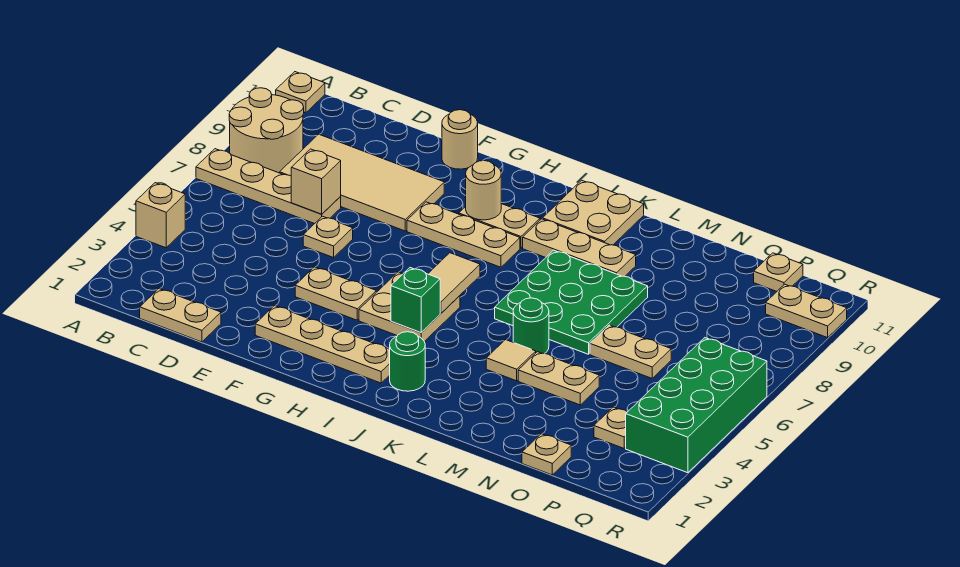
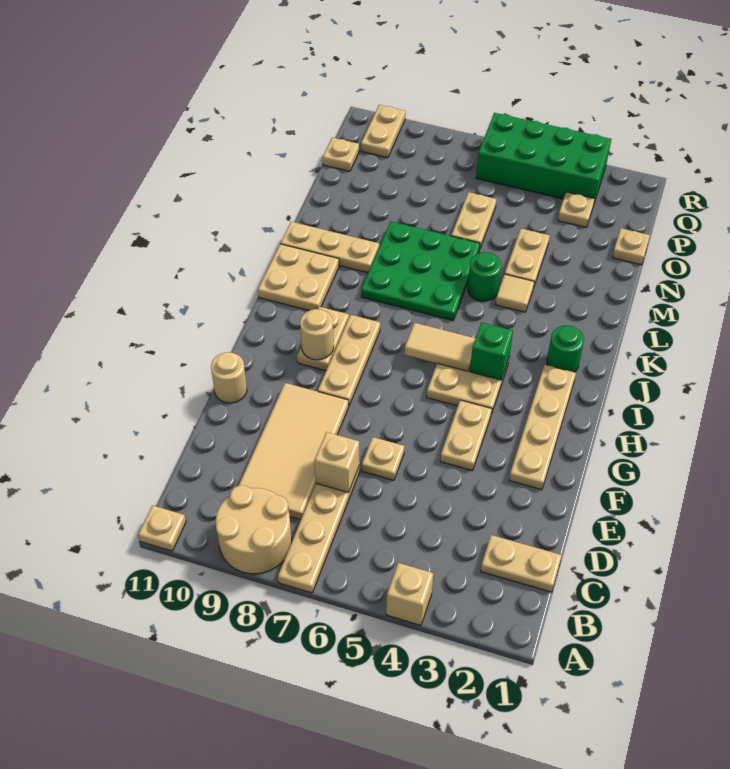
tan 1x2 plate [140,289,221,342] -> tan 1x2 plate turned to [481,535,562,592]
tan 1x3 plate [523,219,636,276] -> tan 1x3 plate turned to [281,222,379,273]

